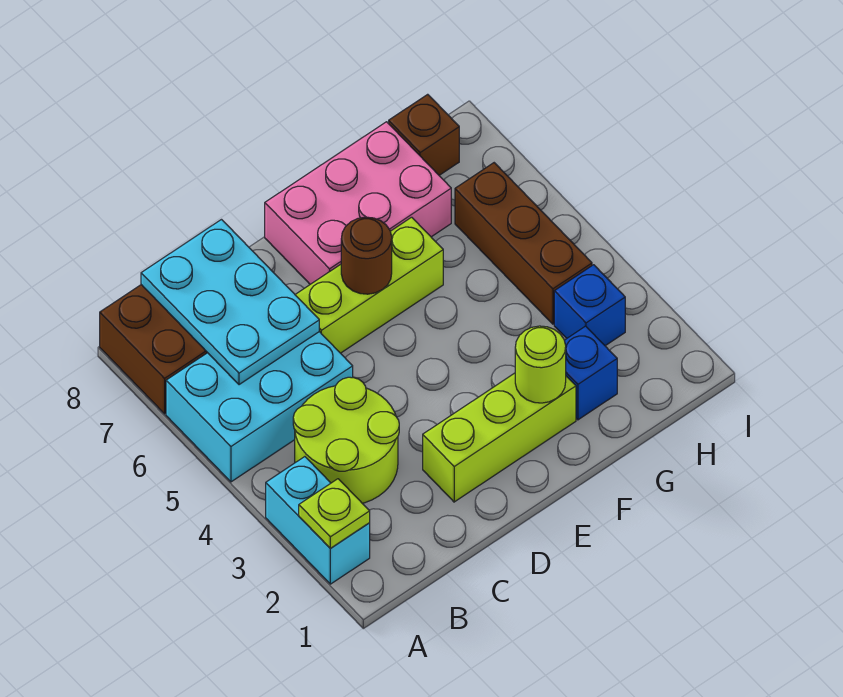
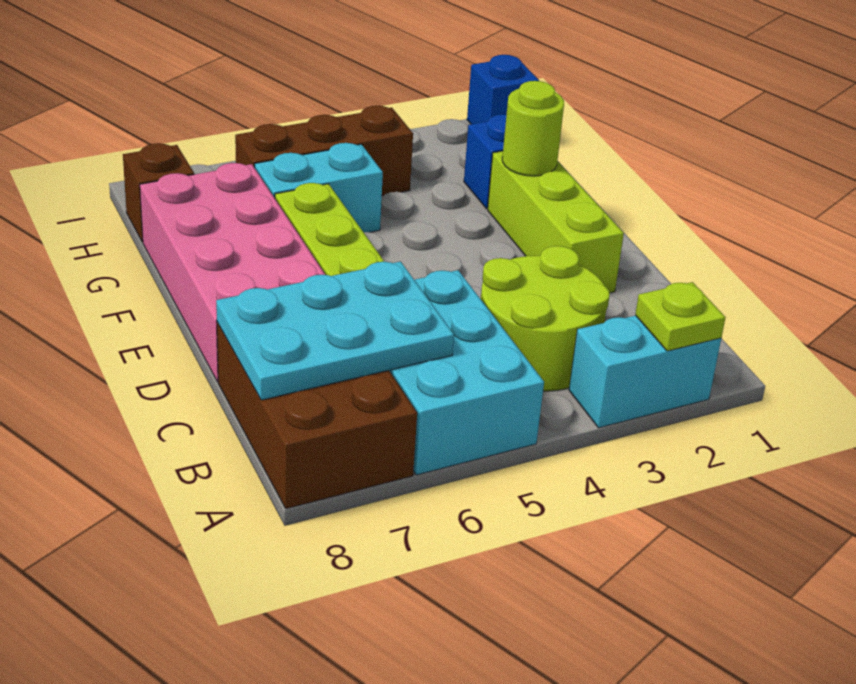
brown 1x1 round brick [341,217,392,294] -> none
pink 2x3 brick [265,122,451,284] -> pink 2x4 brick [140,163,325,382]
none -> cyan 1x2 brick [255,143,383,232]
blue 1x1 brick [554,265,625,346] -> blue 1x1 brick moved to [467,55,539,124]

